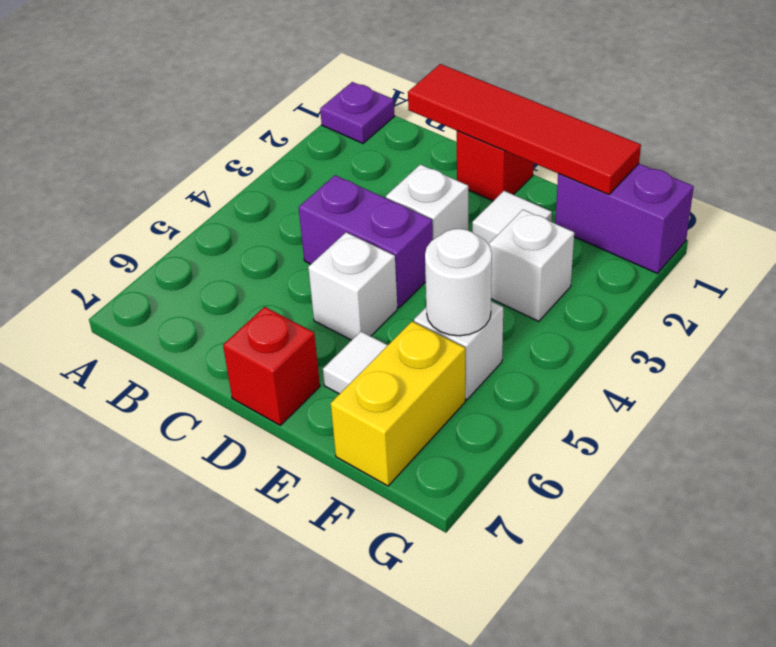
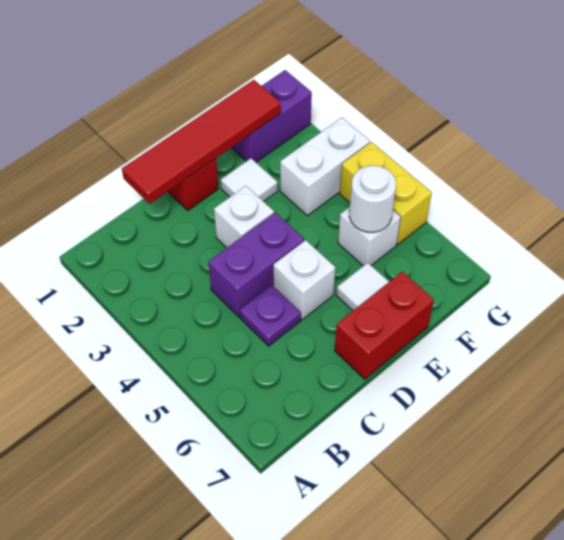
purple 1x1 plate [320,82,395,143] -> purple 1x1 plate moved to [240,285,301,346]
red 1x1 brick [223,307,320,425] -> red 1x2 brick [335,272,434,379]
white 1x1 brick [489,210,574,321] -> white 1x2 brick [280,117,370,216]
yellow 1x2 brick [331,321,465,486] -> yellow 1x2 brick moved to [340,142,432,244]

